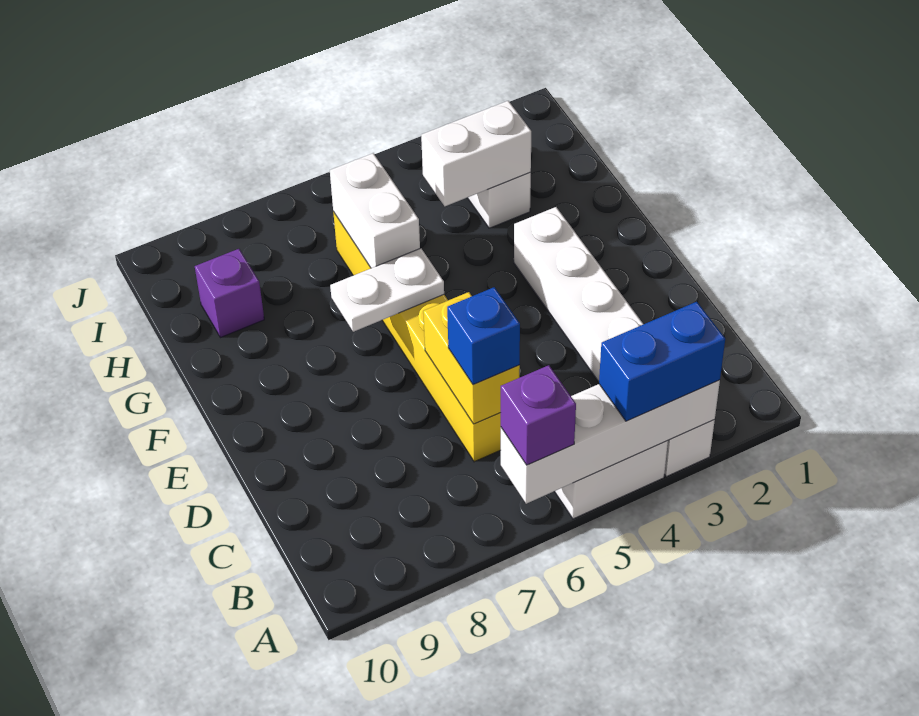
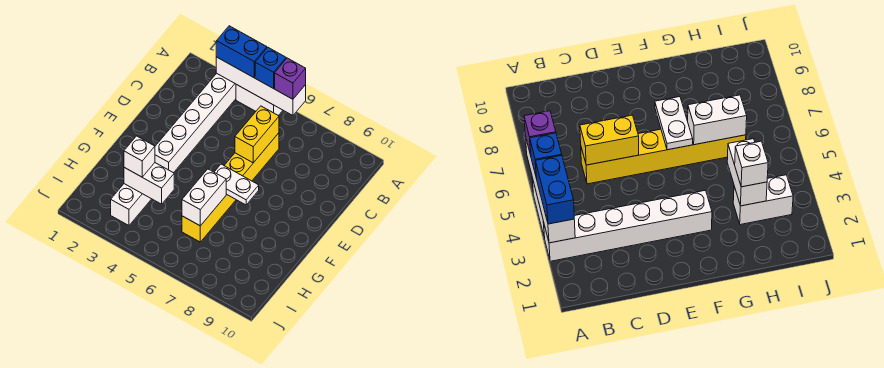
blue 1x1 brick [447,287,520,385] -> blue 1x1 brick moved to [255,48,286,89]
none -> white 1x1 brick [124,136,155,177]
purple 1x1 brick [195,249,264,338] -> none

